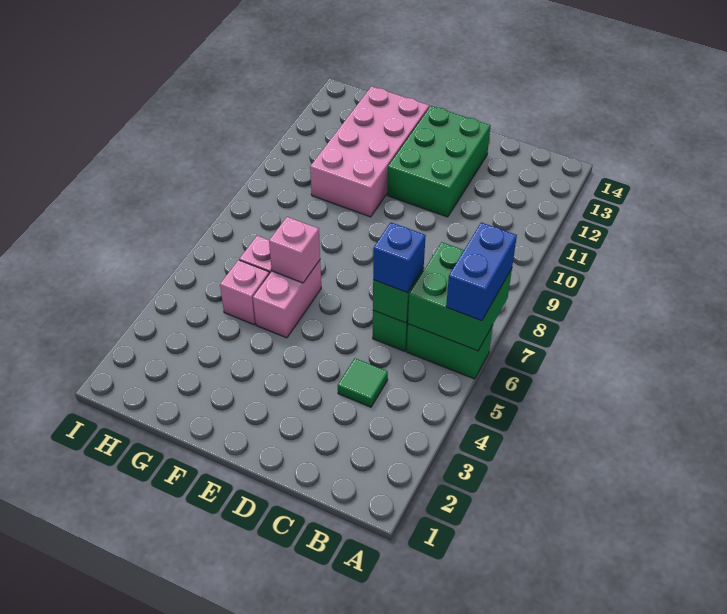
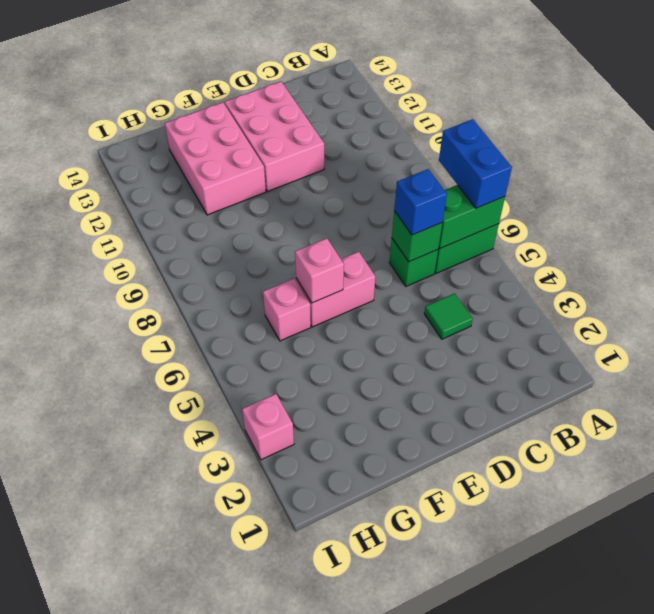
green 2x2 brick [408,242,512,351] -> green 1x2 brick [439,185,505,248]
green 2x3 brick [387,106,490,217] -> pink 2x3 brick [225,82,324,192]
pink 1x2 brick [253,260,321,338] -> pink 1x2 brick turned to [296,252,375,327]
pink 2x4 brick [310,86,429,217] -> pink 2x3 brick [165,102,266,215]
pink 1x1 brick [220,260,269,324] -> pink 1x1 brick moved to [242,394,294,460]

